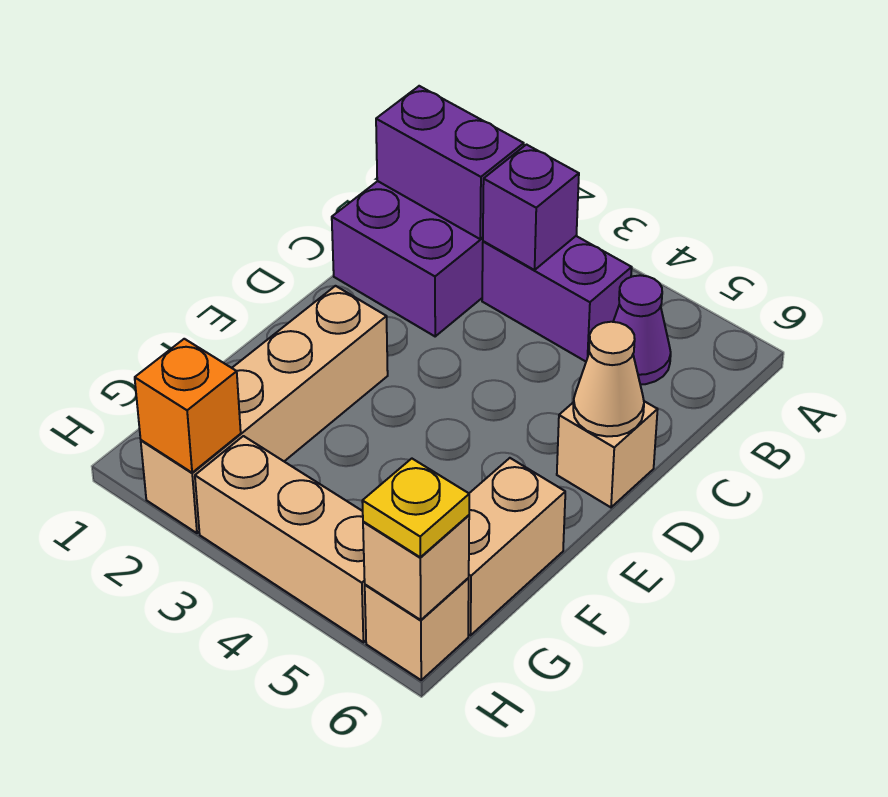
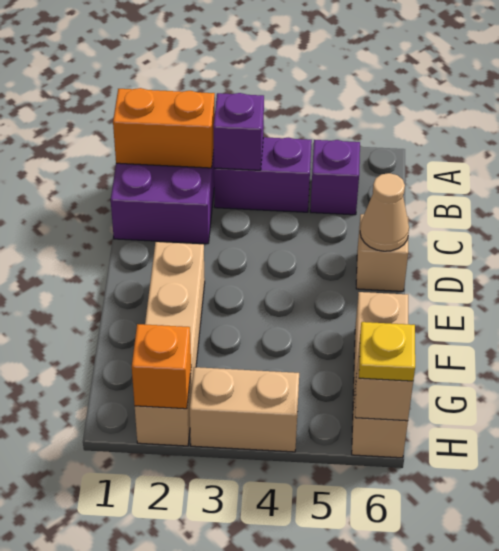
purple 1x2 brick [376,86,524,239] -> orange 1x2 brick [113,88,215,168]
purple 1x1 cone [613,275,671,384] -> purple 1x1 brick [310,140,360,215]
tan 1x3 brick [195,436,366,642] -> tan 1x2 brick [190,367,299,452]

